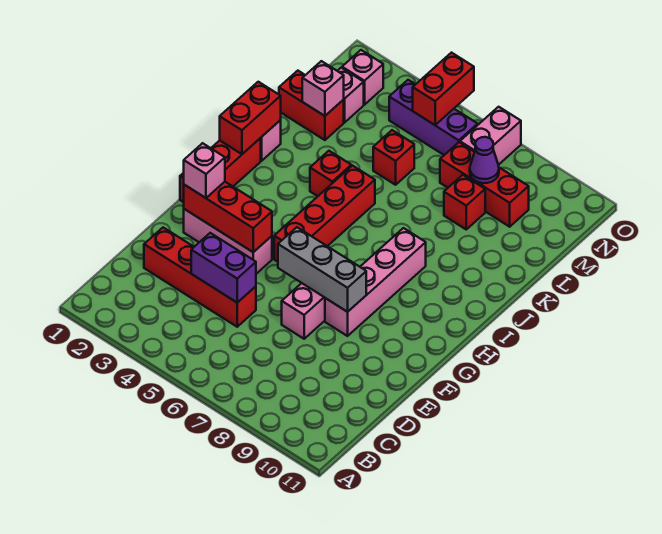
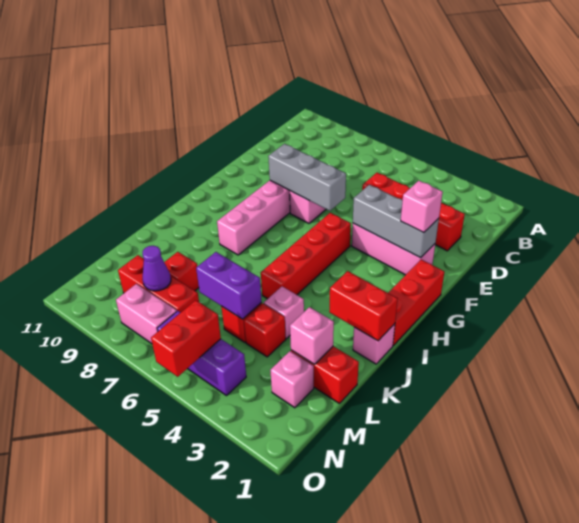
purple 1x2 brick [191,233,256,303] -> purple 1x2 brick moved to [196,252,262,319]
red 1x3 brick [184,182,272,252] -> grey 1x3 brick [353,185,439,258]
red 1x2 brick [220,82,281,154] -> red 1x2 brick turned to [329,271,398,341]
red 1x1 brick [310,151,351,196] -> red 1x1 brick moved to [244,304,286,357]
pink 1x1 brick [342,50,383,105] -> pink 1x1 brick moved to [264,286,304,339]
pink 1x2 brick [460,107,521,165] -> pink 1x2 brick turned to [116,284,177,344]

